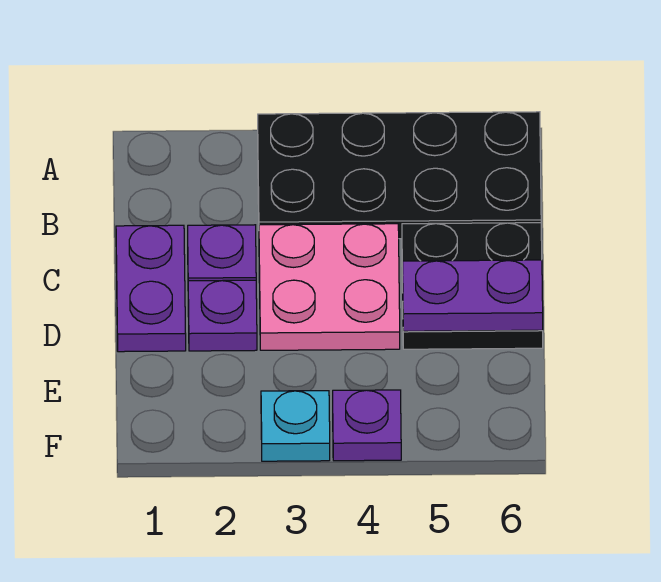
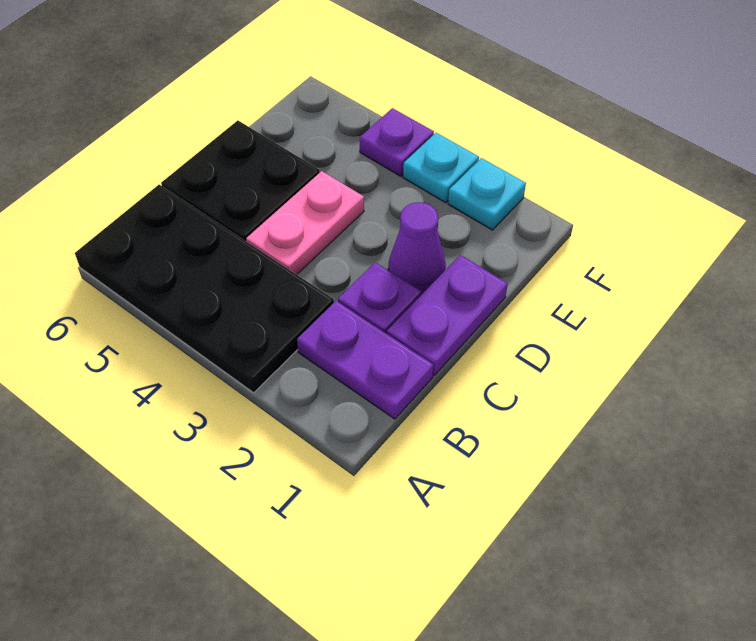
pink 2x2 plate [259,224,400,350] -> pink 1x2 plate [246,171,364,275]
purple 1x1 plate [188,280,257,351] -> purple 1x1 cone [388,202,446,294]
purple 1x2 plate [402,260,543,331] -> purple 1x2 plate moved to [297,301,433,419]
none -> cyan 1x1 plate [448,158,526,230]

